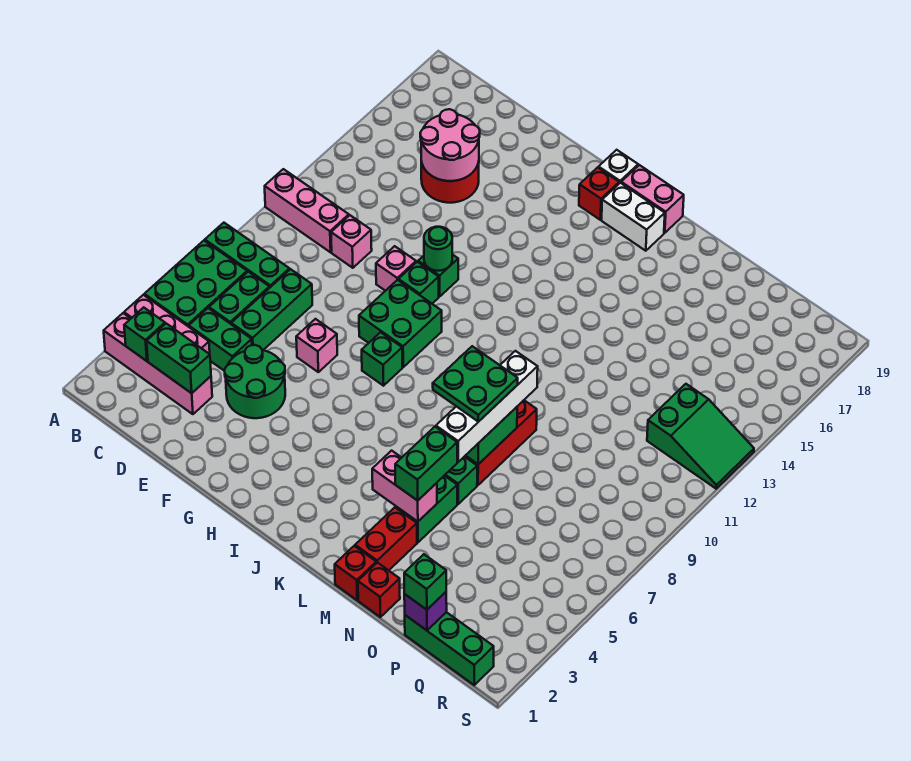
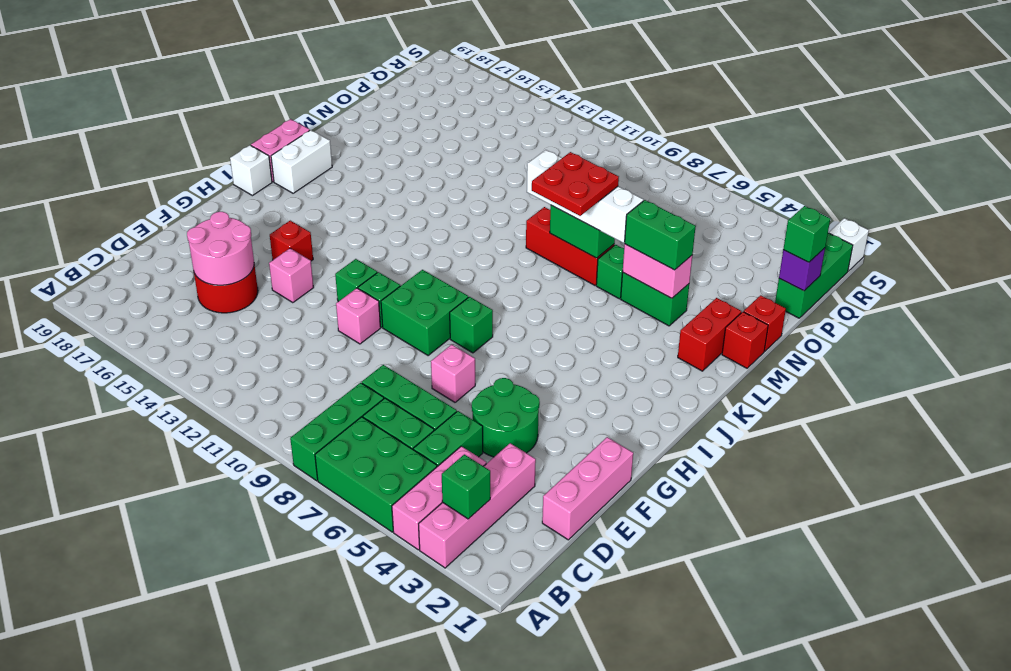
pink 1x3 brick [265,169,349,252] -> pink 1x3 brick moved to [542,437,633,540]
green 1x2 brick [147,324,211,393] -> none
pink 1x1 brick [331,215,372,268] -> pink 1x1 brick moved to [269,248,314,303]
green 1x1 round brick [424,227,452,271] -> none
red 1x1 brick [579,167,619,220] -> red 1x1 brick moved to [270,221,313,261]
pink 1x2 brick [372,451,437,522] -> pink 1x2 brick turned to [623,244,692,298]
green 2x2 plate [433,346,518,422] -> red 2x2 plate [532,152,619,216]
red 1x2 brick [355,507,417,570] -> red 1x2 brick turned to [678,298,741,371]
green 2x3 slope [647,384,754,489] -> none
none -> white 1x1 brick [829,218,869,271]

